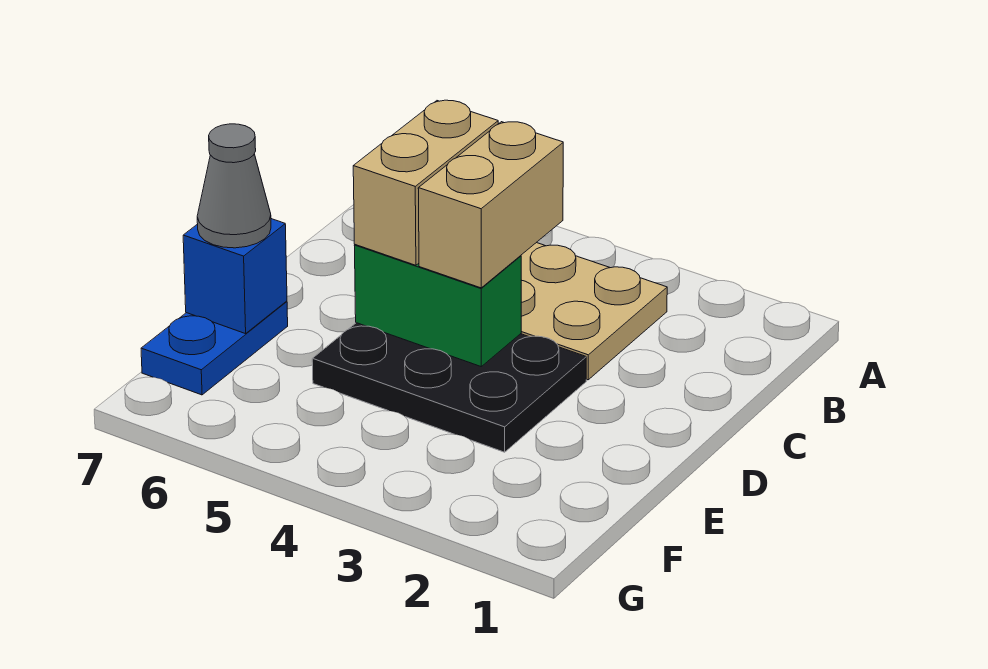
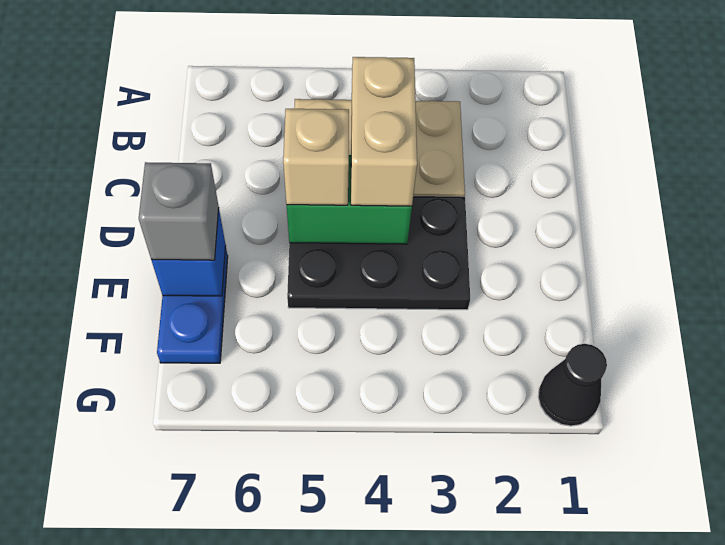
tan 1x2 brick [353,100,498,265] -> tan 1x1 brick [283,109,349,205]
grey 1x1 cone [197,124,271,248] -> grey 1x1 brick [139,162,219,260]
none -> black 1x1 cone [538,344,607,426]

